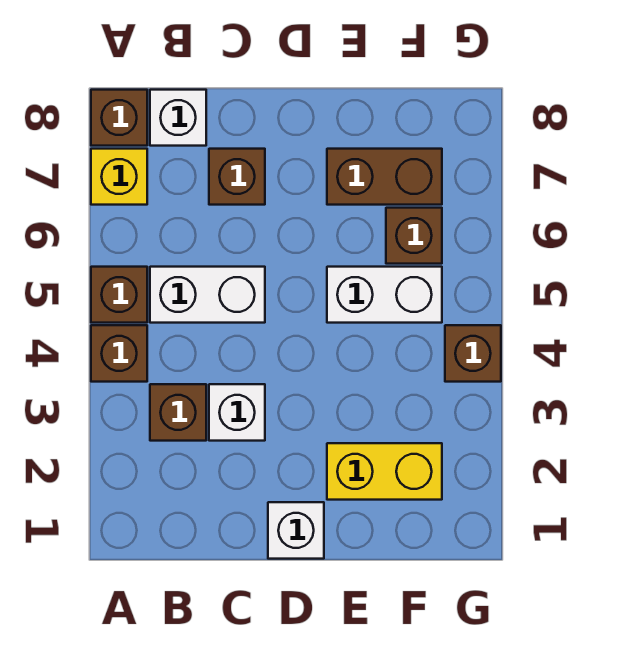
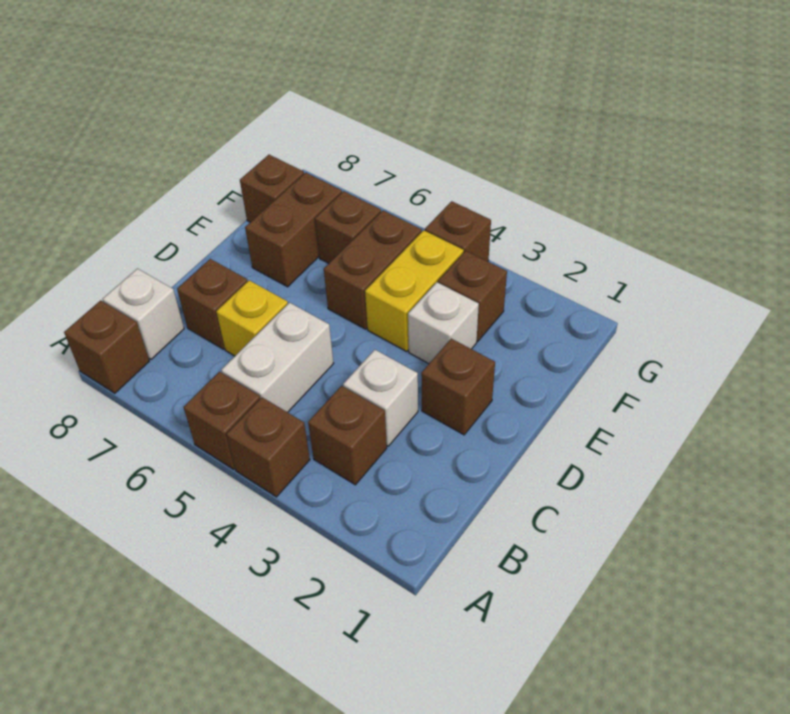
yellow 1x1 brick [91,149,147,205] -> yellow 1x1 brick moved to [216,280,288,356]
white 1x1 brick [268,502,324,559] -> white 1x1 brick moved to [408,282,479,364]
none -> brown 1x1 brick [421,339,495,435]
yellow 1x2 brick [327,443,442,500] -> yellow 1x2 brick moved to [365,230,464,351]
white 1x2 brick [327,267,442,323] -> brown 1x2 brick [324,211,422,329]
none -> brown 1x1 brick [438,251,507,341]
none -> brown 1x1 brick [240,155,304,222]

